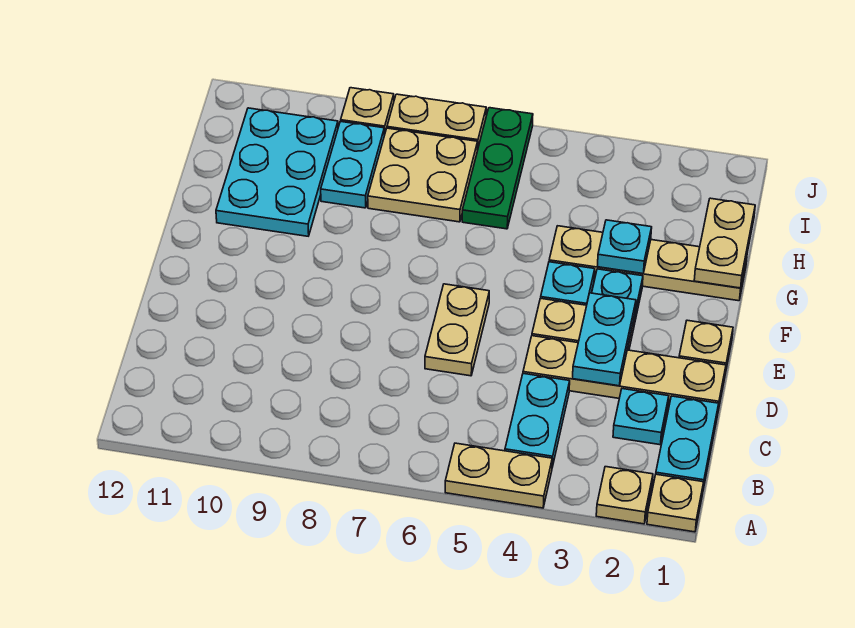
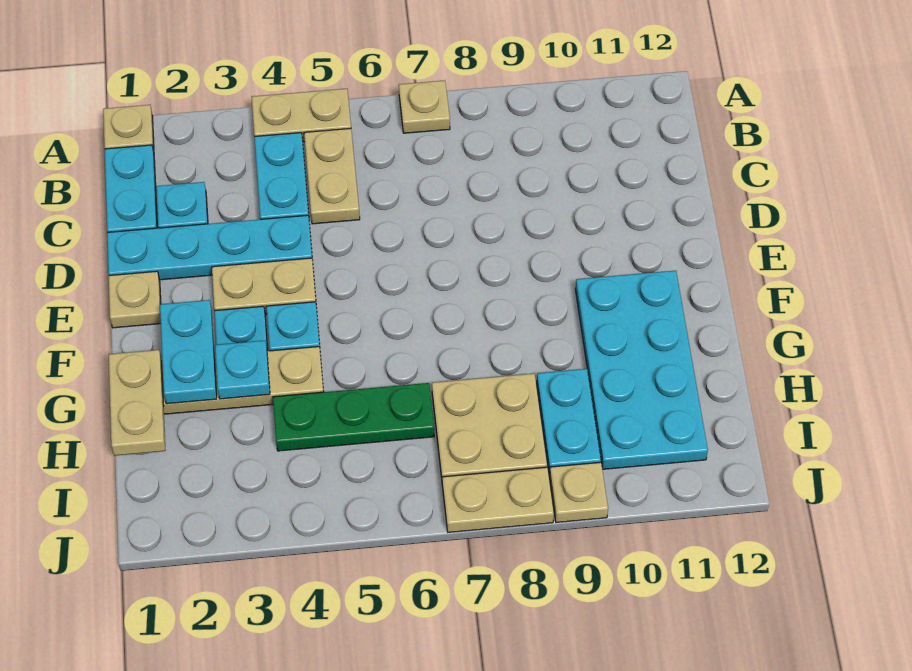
tan 1x1 plate [596,467,653,524] -> tan 1x1 plate moved to [399,80,450,133]
tan 1x4 plate [523,336,726,410] -> cyan 1x4 plate [107,215,313,280]
cyan 1x2 plate [573,293,636,386] -> cyan 1x2 plate moved to [160,300,217,404]
tan 1x2 plate [425,284,489,376] -> tan 1x2 plate moved to [304,129,360,224]
cyan 2x3 plate [216,108,338,236] -> cyan 2x4 plate [575,271,708,469]
green 1x3 plate [462,108,533,229] -> green 1x3 plate turned to [273,383,434,451]

